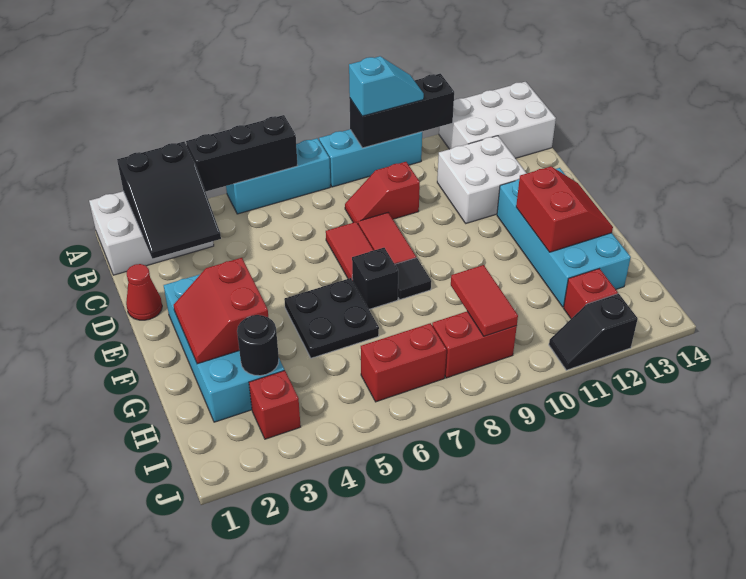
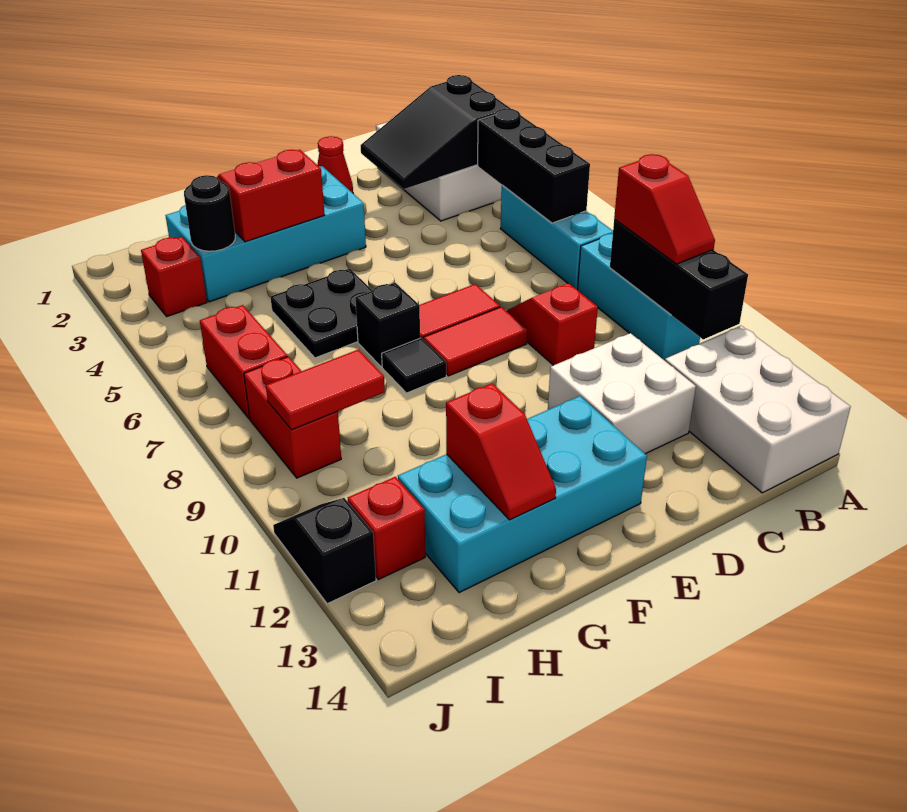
cyan 1x2 slope [349,56,424,116] -> red 1x2 slope [614,154,715,264]
red 2x2 slope [516,166,613,252] -> red 1x2 slope [446,383,556,520]

